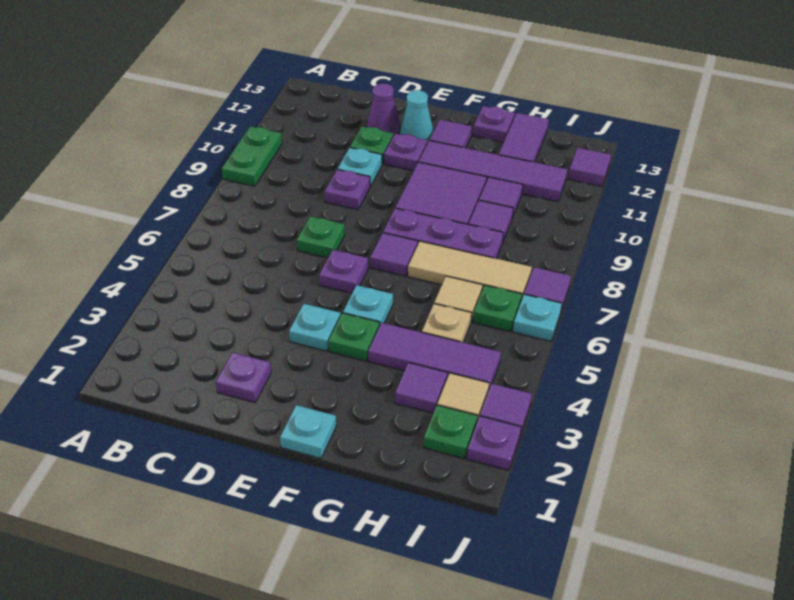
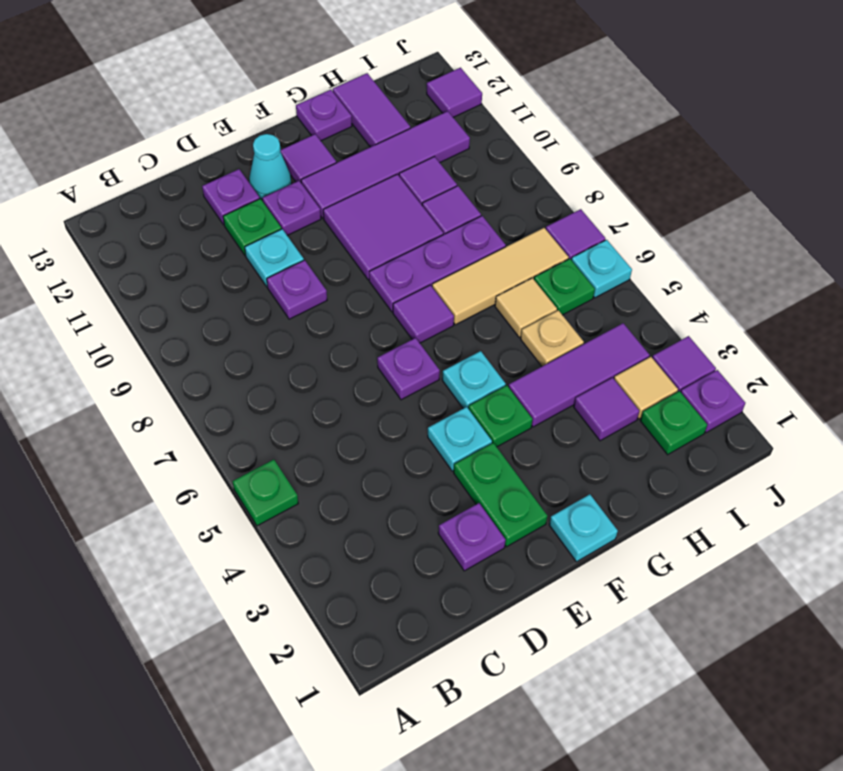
green 1x2 plate [222,126,282,186] -> green 1x2 plate moved to [454,443,547,547]
green 1x1 plate [297,216,345,258] -> green 1x1 plate moved to [233,460,298,526]
purple 1x1 cone [367,83,400,136] -> purple 1x1 plate [202,169,260,225]

